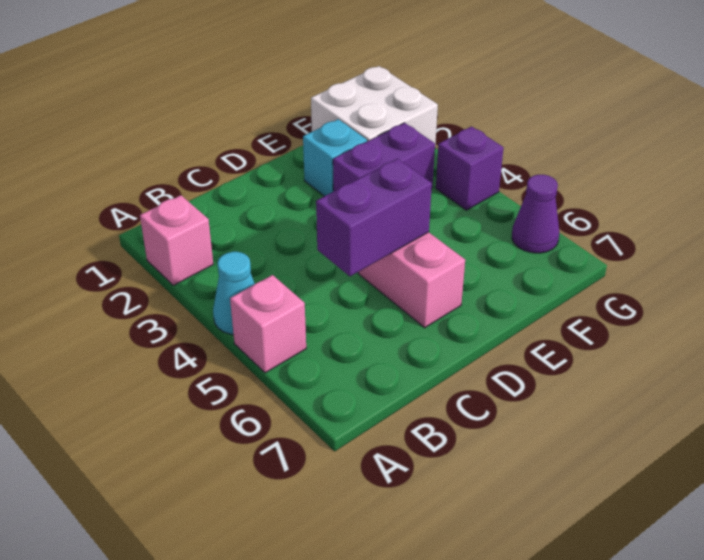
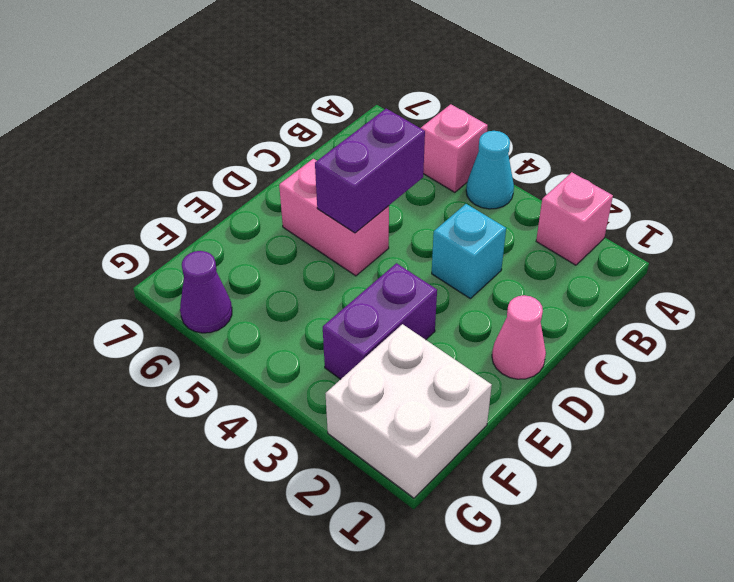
none -> pink 1x1 cone [492,295,546,379]
cyan 1x1 brick [303,119,367,196] -> cyan 1x1 brick moved to [432,204,506,299]
purple 1x1 brick [436,127,503,210] -> none

